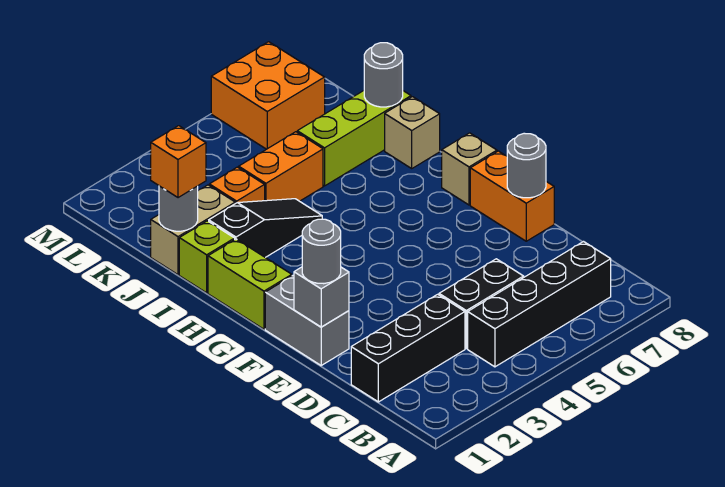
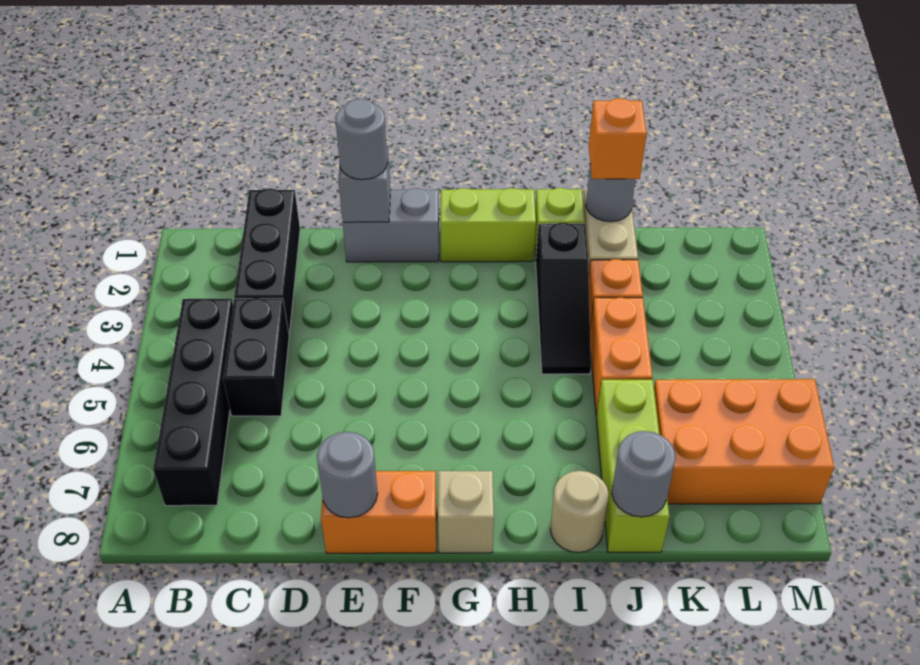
tan 1x1 brick [385,97,440,168] -> tan 1x1 round brick [550,471,609,553]
orange 2x2 brick [211,42,325,149] -> orange 2x3 brick [654,379,834,504]

